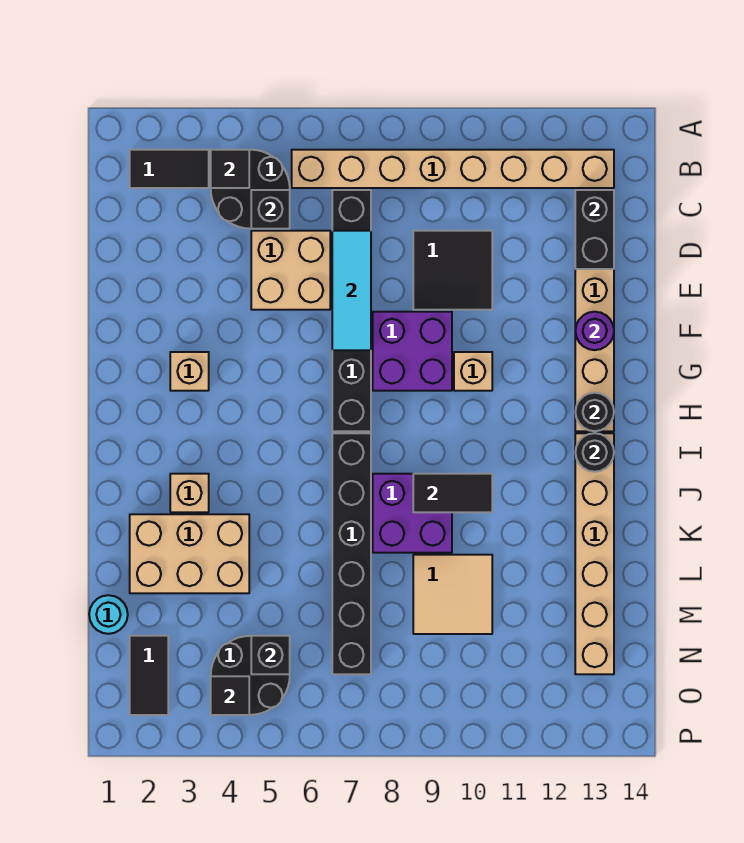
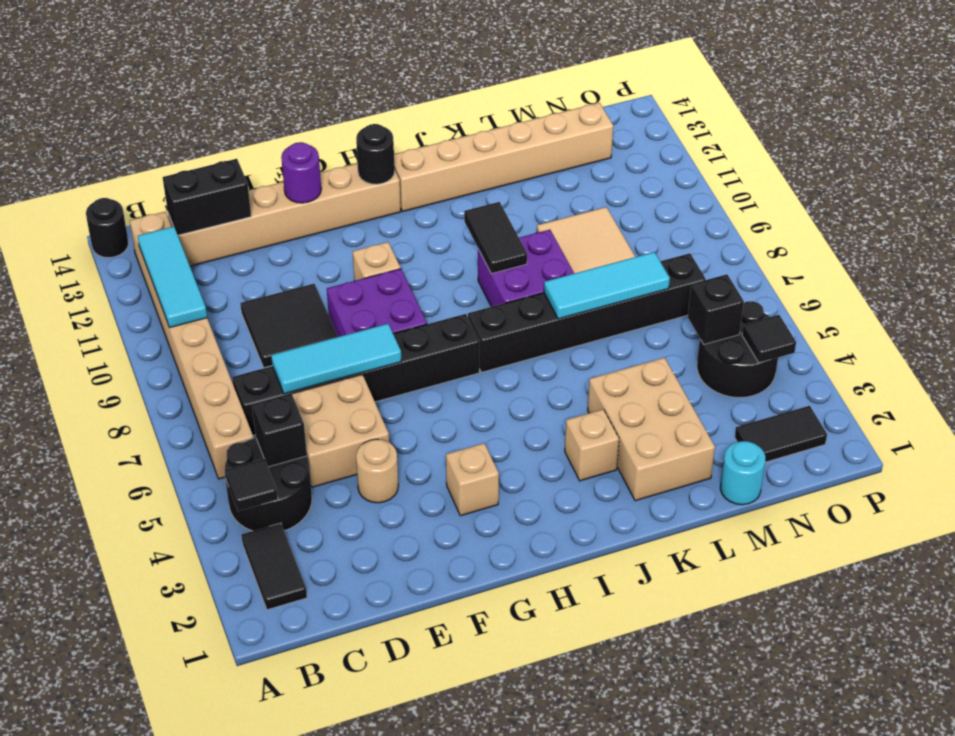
none -> cyan 1x3 tile [138,226,207,328]
none -> tan 1x1 round brick [356,439,398,503]
black 1x1 round brick [575,433,614,472] -> black 1x1 round brick moved to [86,198,129,258]
none -> cyan 1x3 tile [544,252,670,319]

